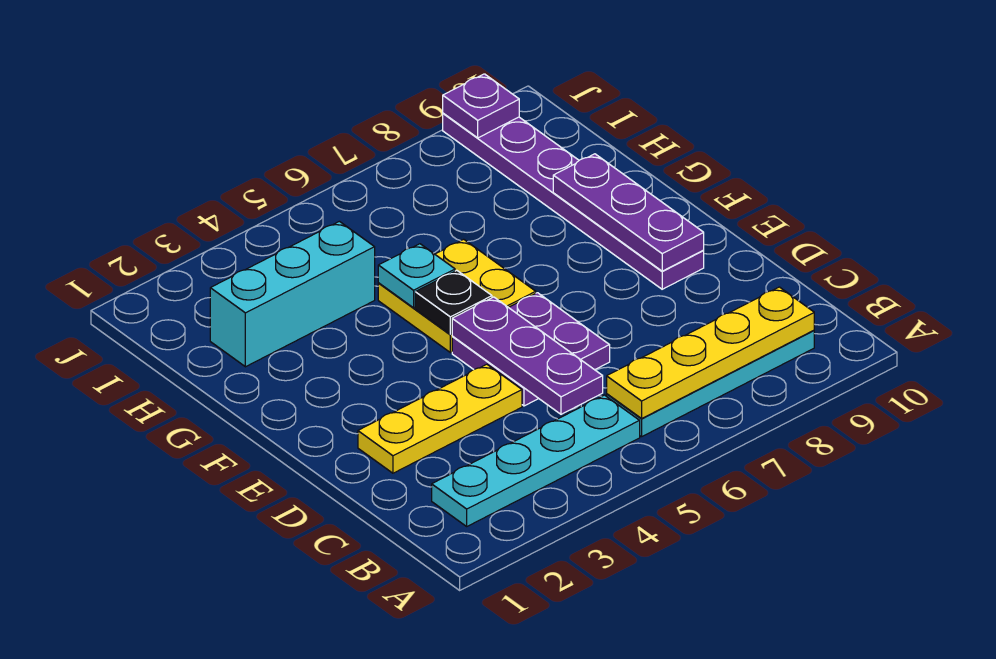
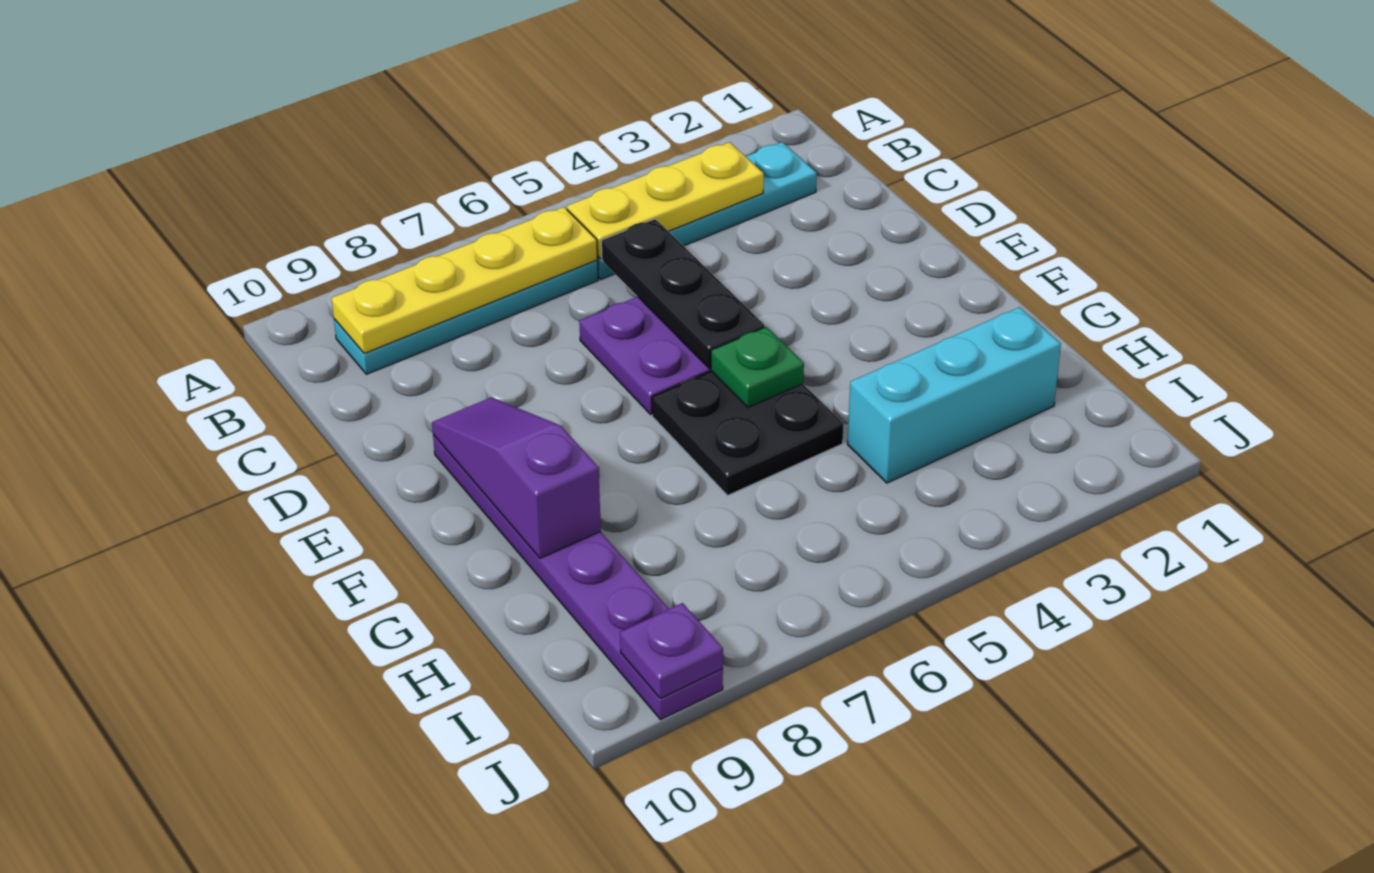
purple 1x3 plate [452,297,603,414] -> black 1x3 plate [601,219,765,369]
yellow 1x3 plate [358,364,522,473] -> yellow 1x3 plate moved to [567,142,764,259]
purple 1x3 plate [553,154,704,271] -> purple 1x3 slope [432,398,601,558]
yellow 2x2 plate [378,239,536,353] -> black 2x2 plate [652,371,844,496]
black 1x1 plate [415,270,492,334] -> green 1x1 plate [711,327,804,408]
cyan 1x1 plate [378,244,455,308] -> none

